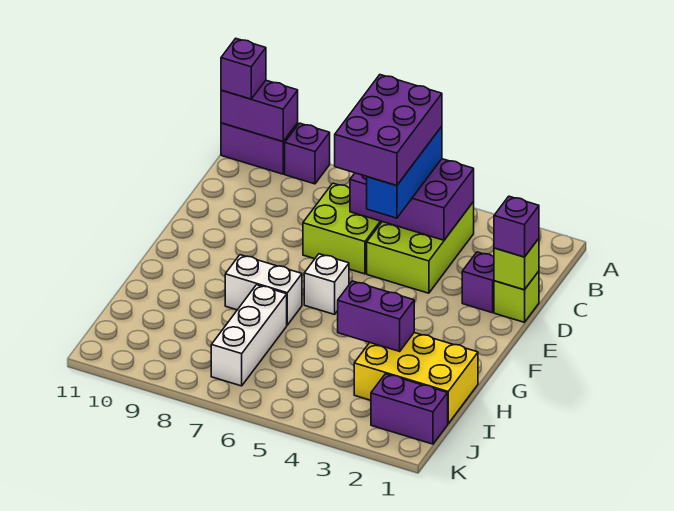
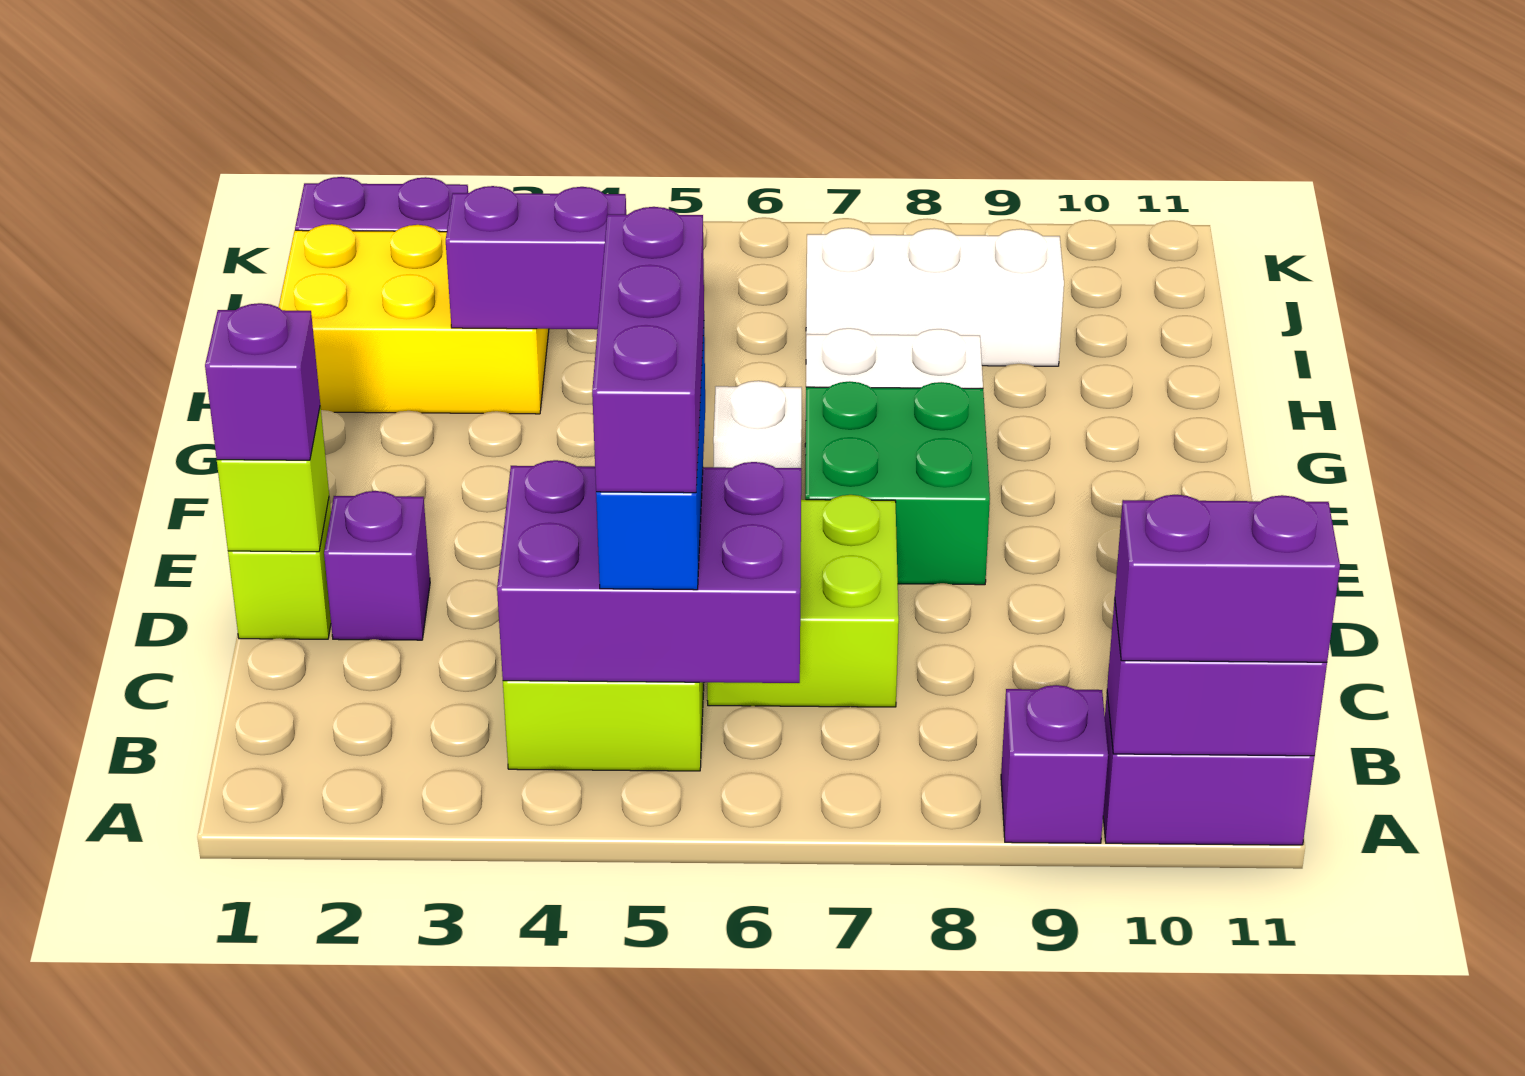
purple 1x1 brick [221,38,266,99] -> purple 1x2 brick [1115,495,1340,662]
purple 2x3 brick [335,75,442,186] -> purple 1x3 brick [592,207,704,493]
none -> green 2x2 brick [805,381,990,585]
white 1x3 brick [211,285,287,386] -> white 1x3 brick turned to [806,228,1064,366]

